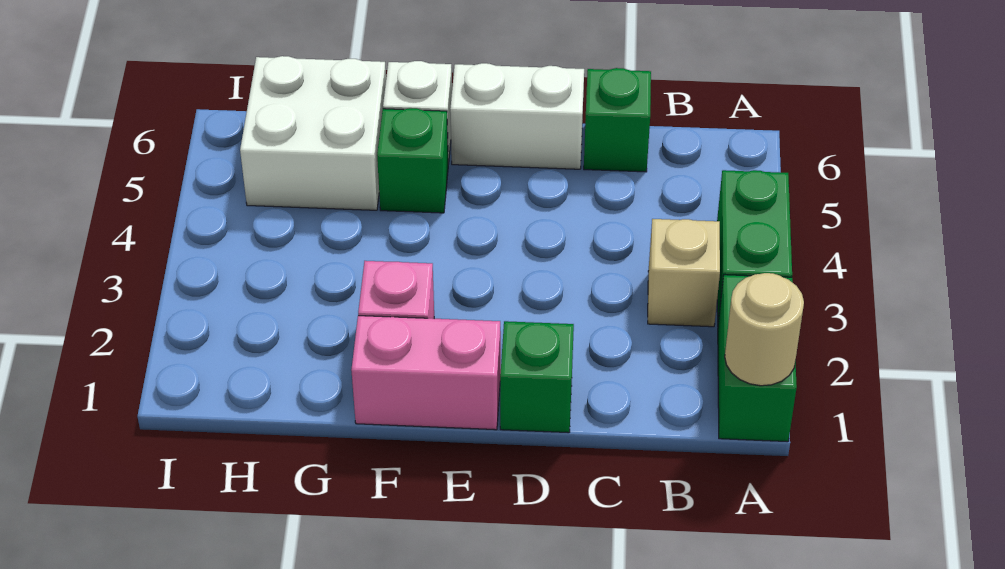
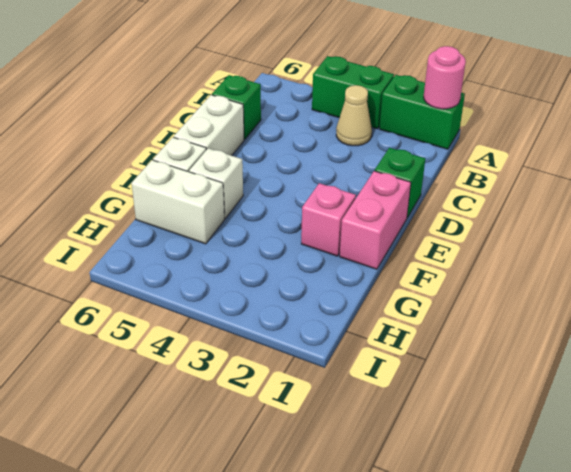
tan 1x1 round brick [725,273,804,386] -> pink 1x1 round brick [424,46,466,109]
tan 1x1 brick [648,219,720,327] -> tan 1x1 cone [336,85,372,146]
green 1x1 brick [377,108,448,213] -> white 1x1 brick [189,148,243,218]
white 2x2 brick [240,56,386,210] -> white 1x2 brick [132,160,225,244]

